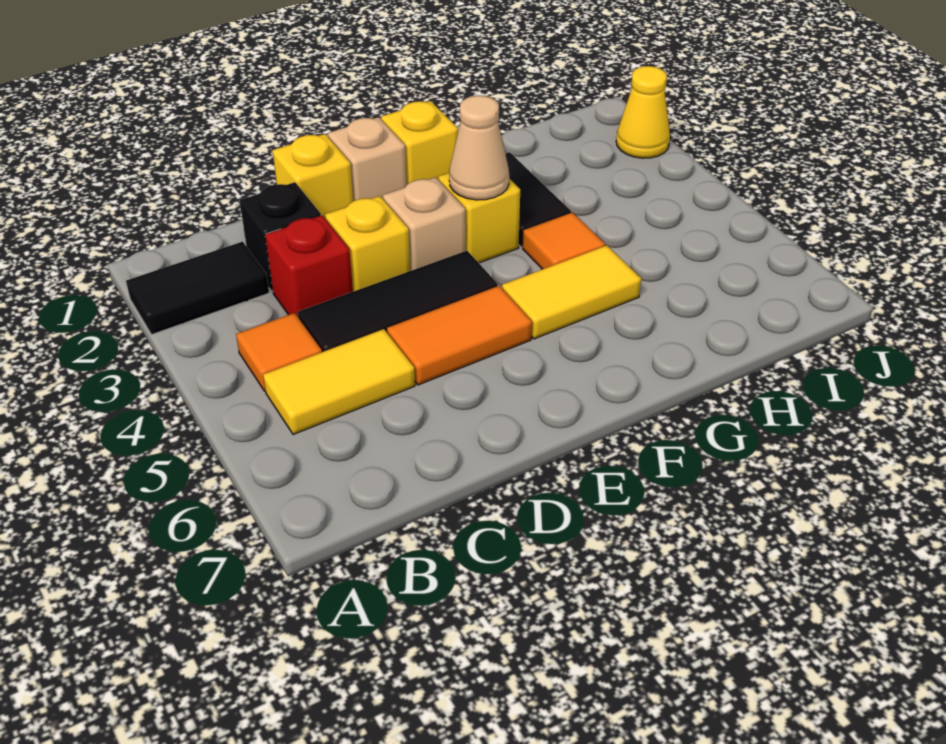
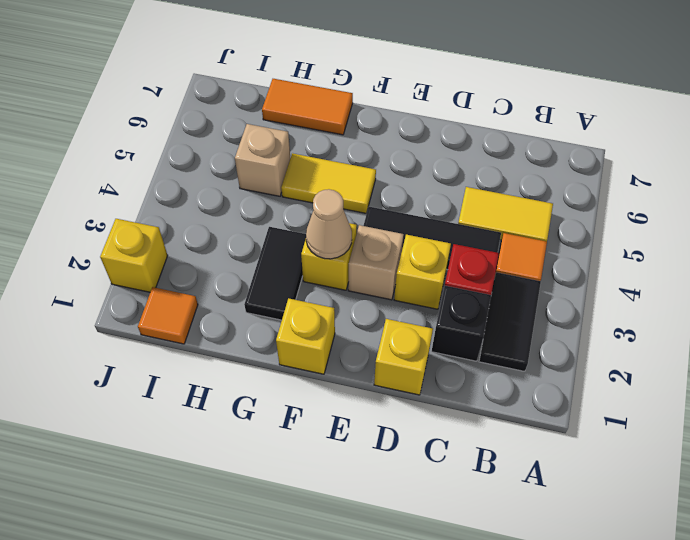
black 1x2 tile [126,242,269,335] -> black 1x2 tile turned to [479,272,541,371]
orange 1x2 tile [387,286,532,385] -> orange 1x2 tile moved to [262,79,353,135]
tan 1x1 brick [328,117,407,201] -> tan 1x1 brick moved to [235,124,290,196]
orange 1x1 tile [523,213,605,269] -> orange 1x1 tile moved to [138,287,198,344]
yellow 1x1 cone [616,66,670,158] -> yellow 1x1 brick [100,219,168,292]

